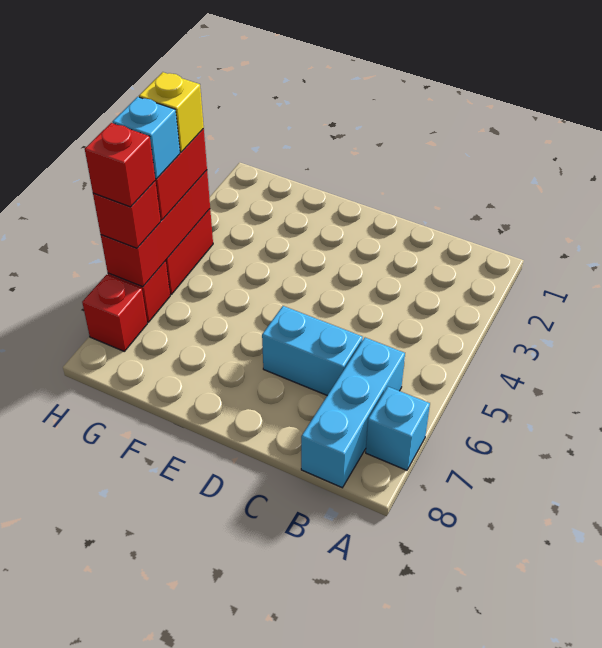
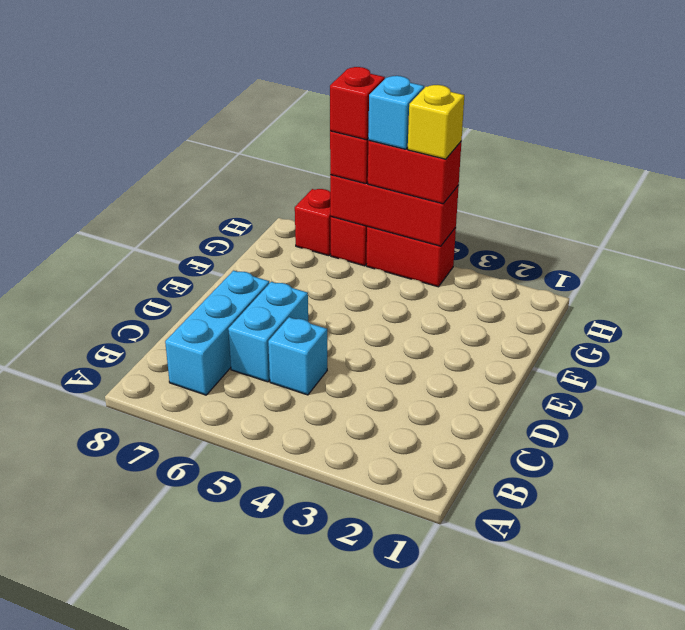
cyan 1x1 brick [366,387,430,470] -> cyan 1x1 brick moved to [268,317,327,395]
cyan 1x3 brick [301,338,405,488] -> cyan 1x3 brick turned to [165,271,269,395]

